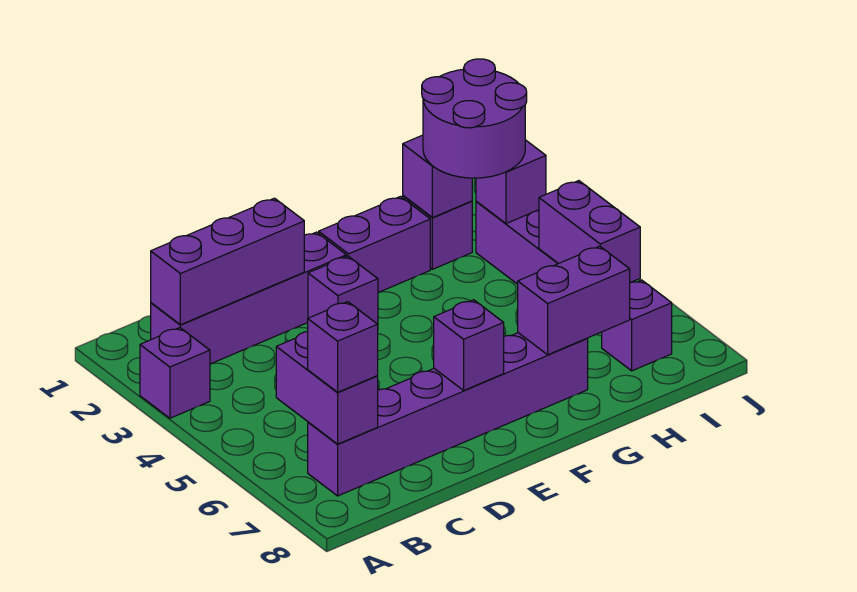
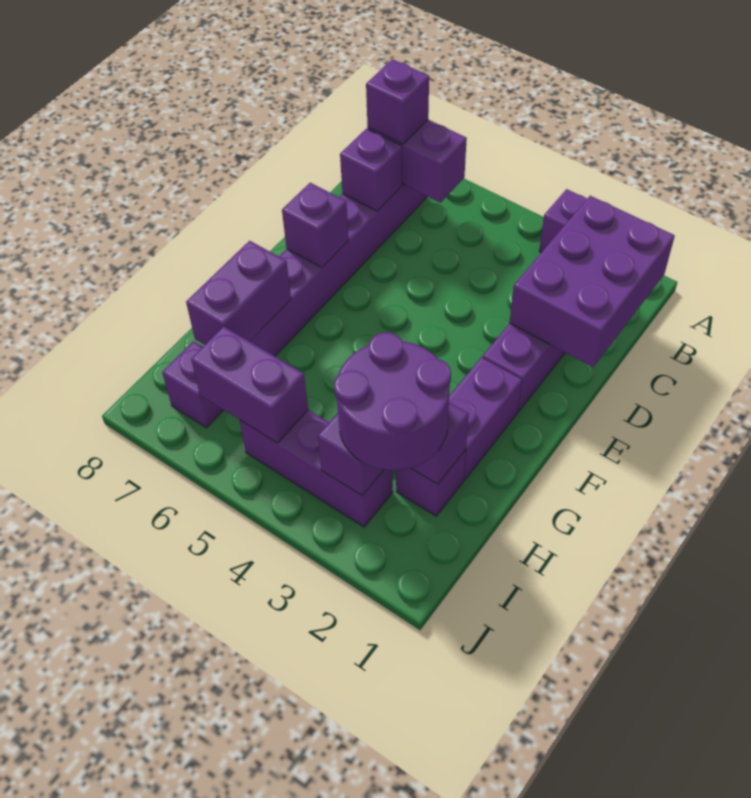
purple 1x3 brick [151,198,304,325] -> purple 2x3 brick [510,196,675,367]
purple 1x1 brick [308,256,378,324] -> purple 1x1 brick moved to [340,129,402,211]

